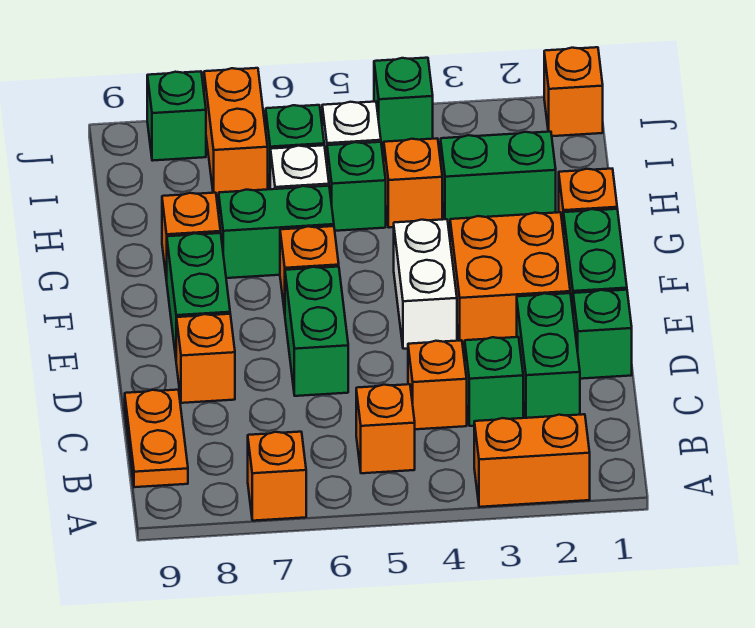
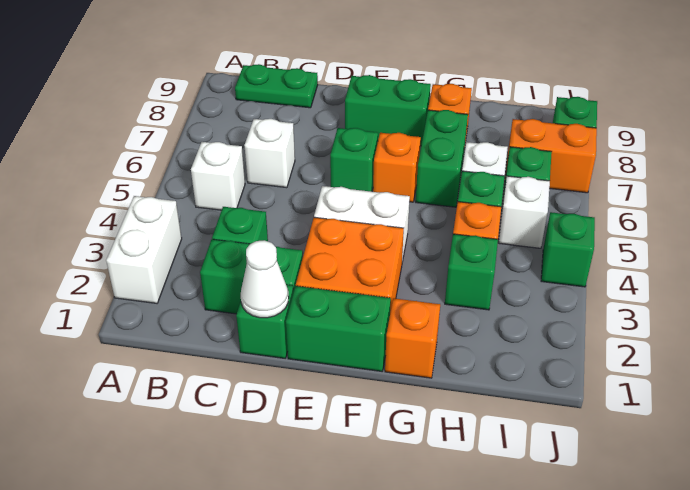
orange 1x2 brick [474,414,590,507] -> white 1x2 brick [106,196,182,303]
orange 1x1 brick [248,432,306,521] -> none
orange 1x1 brick [356,384,415,473] -> white 1x1 brick [191,142,245,210]
orange 1x2 plate [125,390,188,487] -> green 1x2 plate [235,64,318,108]
orange 1x1 brick [408,340,467,429] -> none
none -> white 1x1 brick [244,119,295,188]
none -> white 1x1 cone [241,240,289,318]
green 1x2 brick [285,267,348,396] -> green 1x1 brick [330,128,378,192]
orange 1x1 brick [176,314,235,403] -> none
green 1x2 brick [441,132,556,224] -> green 1x1 brick [445,234,498,310]
orange 1x1 brick [544,47,603,136] -> none

